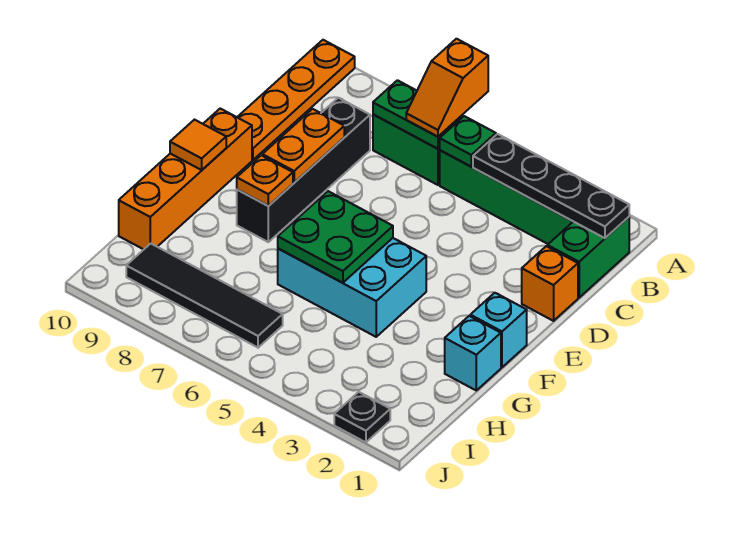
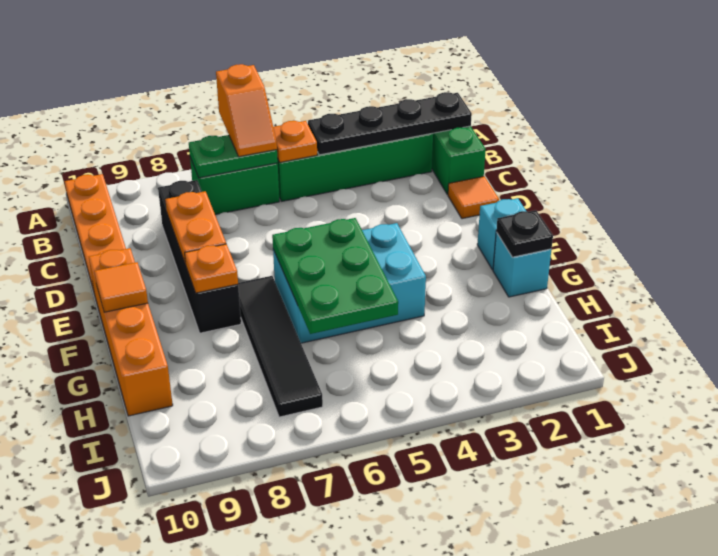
green 1x1 plate [440,116,496,166] -> orange 1x1 plate [273,121,317,162]
orange 1x1 brick [522,246,578,321] -> orange 1x1 tile [448,176,499,219]
green 2x2 plate [278,191,393,283] -> green 2x3 plate [272,218,398,334]
black 1x4 tile [126,243,283,348] -> black 1x4 tile turned to [238,276,323,417]
black 1x1 plate [334,392,390,442] -> black 1x1 plate moved to [496,210,553,257]

